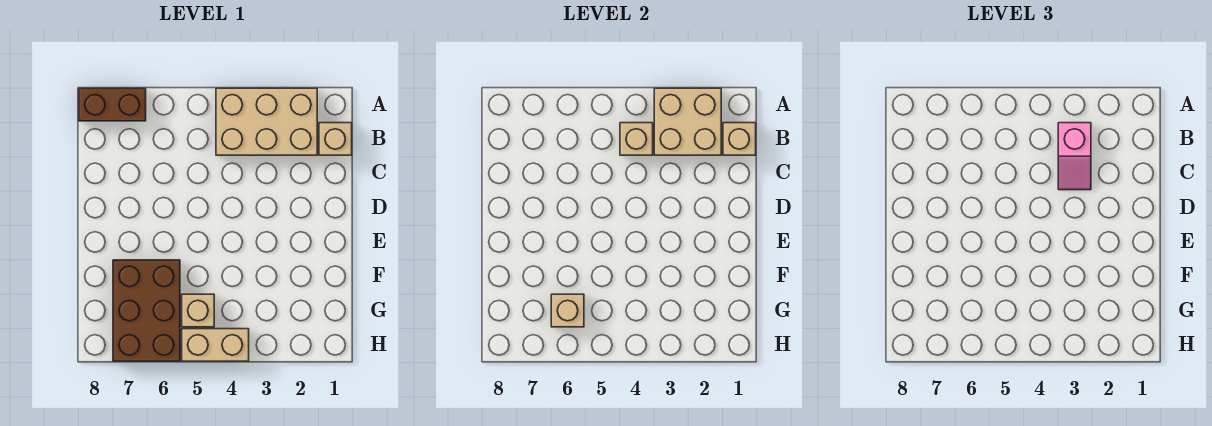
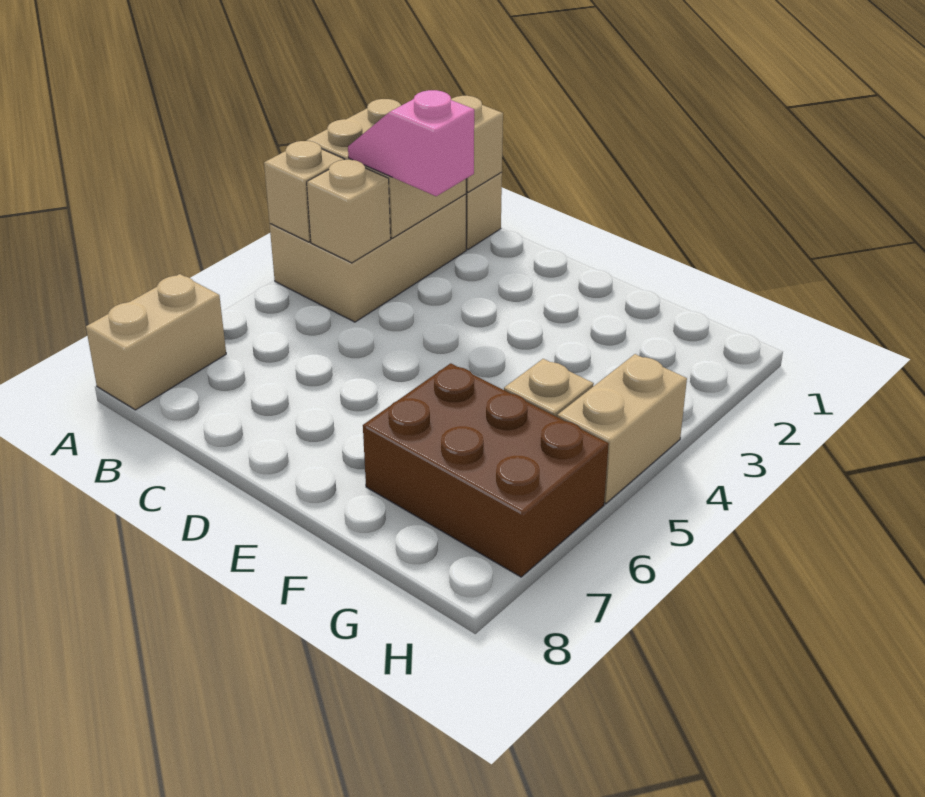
brown 1x2 brick [79,88,146,121] -> tan 1x2 brick [86,274,226,410]
pink 1x2 slope [1058,123,1091,190] -> pink 1x2 slope turned to [348,90,474,196]
tan 1x1 brick [551,294,584,327] -> tan 1x1 brick moved to [264,141,345,242]

